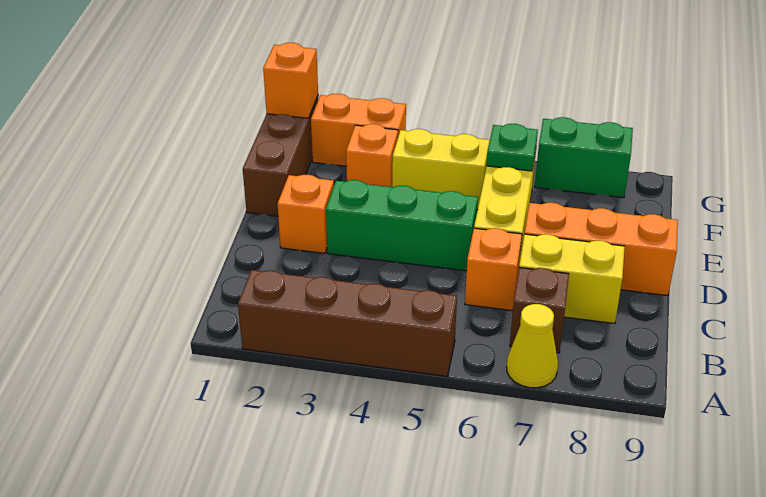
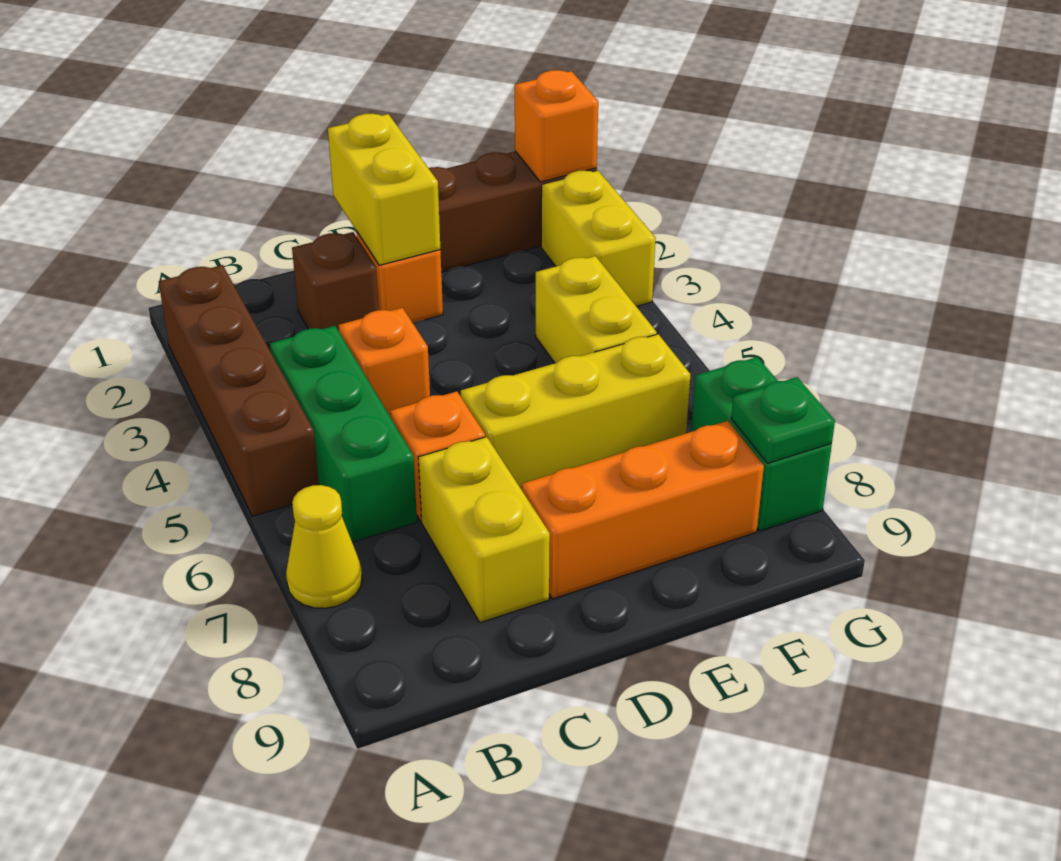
brown 1x1 brick [510,267,569,353] -> brown 1x1 brick moved to [292,232,379,331]
none -> yellow 1x2 brick [328,114,440,265]
green 1x3 brick [326,180,478,271] -> green 1x3 brick moved to [270,326,417,542]
orange 1x3 brick [525,203,678,296] -> orange 1x3 brick turned to [522,421,764,599]
orange 1x1 brick [346,124,398,187] -> orange 1x1 brick moved to [339,308,430,417]
green 1x1 plate [487,124,538,171] -> green 1x1 plate moved to [731,377,835,463]
orange 1x2 brick [311,94,406,166] -> yellow 1x2 brick [541,170,655,306]

